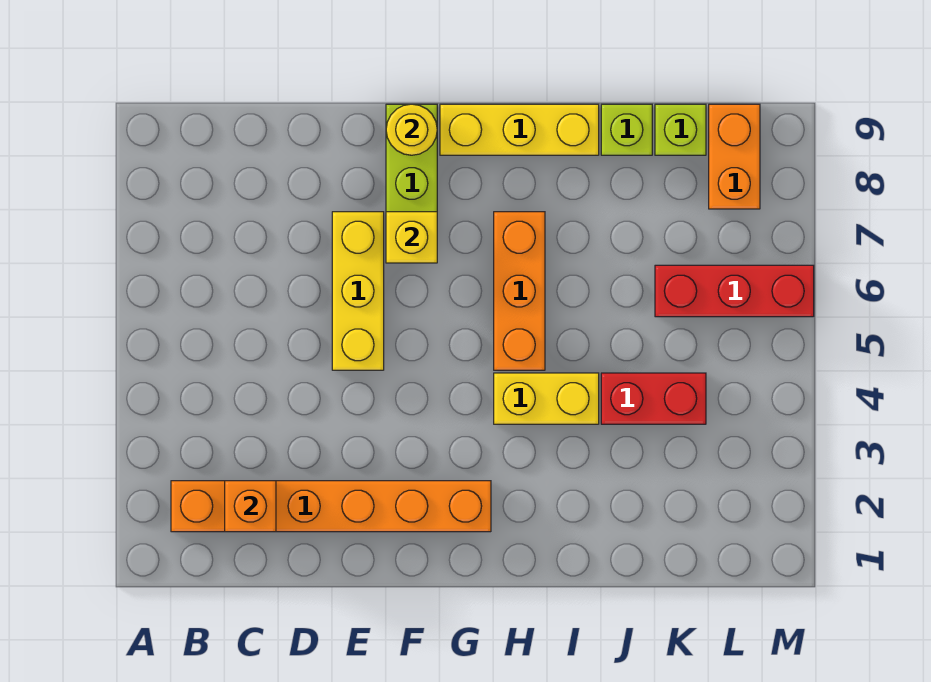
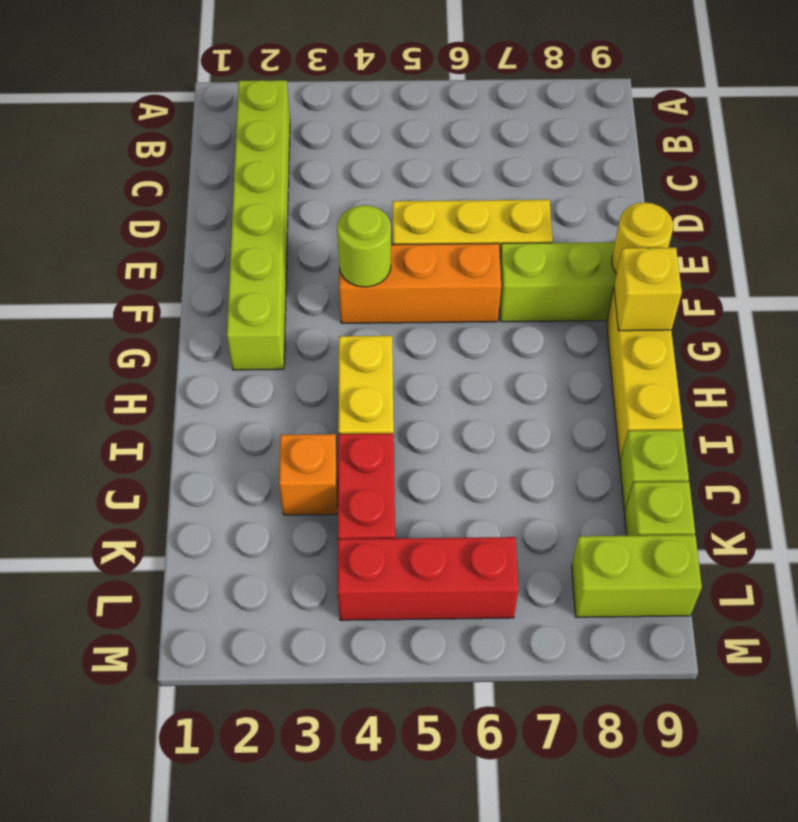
orange 1x6 brick [171,481,491,532] -> lime 1x6 brick [227,80,290,370]
orange 1x1 brick [225,481,276,532] -> orange 1x1 brick moved to [279,434,338,515]
none -> lime 1x1 round brick [337,205,391,287]
yellow 1x1 brick [386,212,437,263] -> yellow 1x1 brick moved to [614,248,682,331]
orange 1x3 brick [494,212,545,370] -> orange 1x3 brick moved to [339,243,501,323]
red 1x3 brick [655,265,814,317] -> red 1x3 brick turned to [338,537,519,620]
orange 1x2 brick [709,104,760,209] -> lime 1x2 brick [572,535,702,617]

